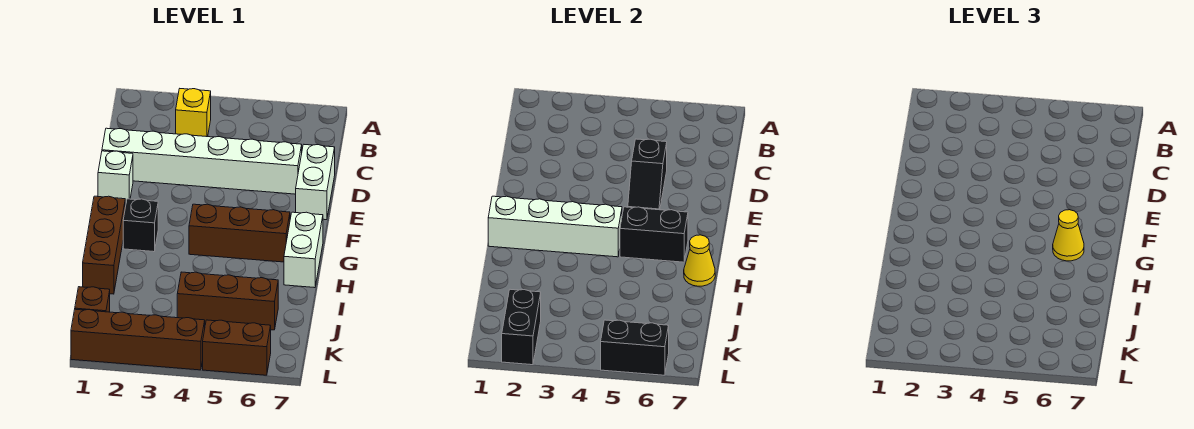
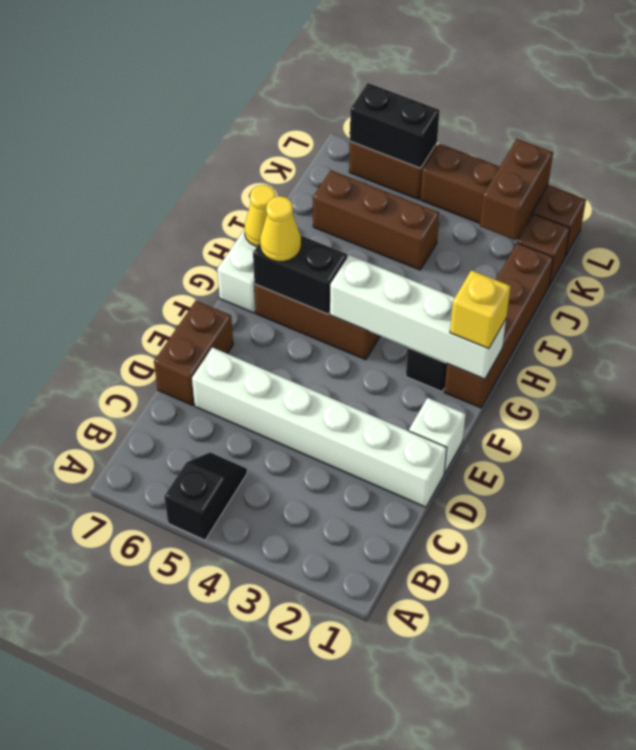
yellow 1x1 brick [176,89,211,137] -> yellow 1x1 brick moved to [450,270,511,349]
black 1x2 slope [628,139,667,210] -> black 1x2 slope moved to [164,452,247,540]
white 1x2 brick [296,145,335,220] -> brown 1x2 brick [154,301,233,406]
brown 1x3 brick [83,196,125,294] -> brown 1x4 brick [444,243,554,408]
black 1x2 brick [502,289,541,365] -> brown 1x2 brick [480,139,553,240]

